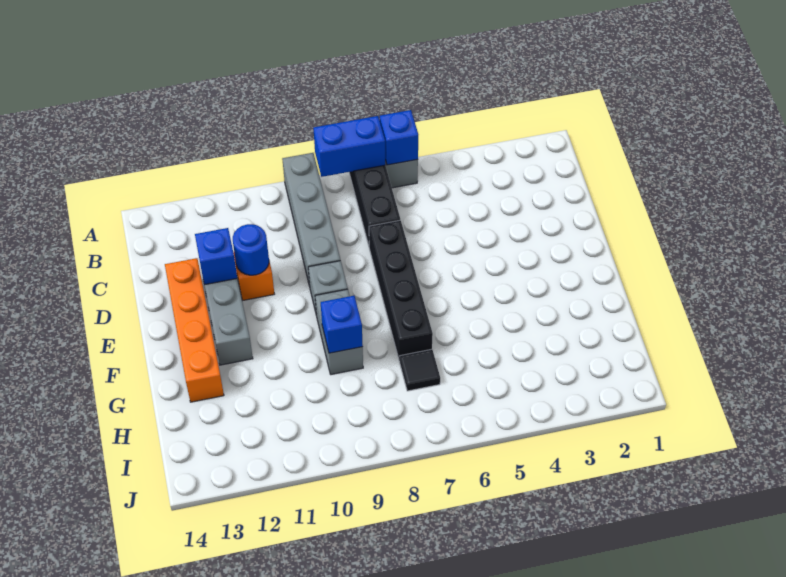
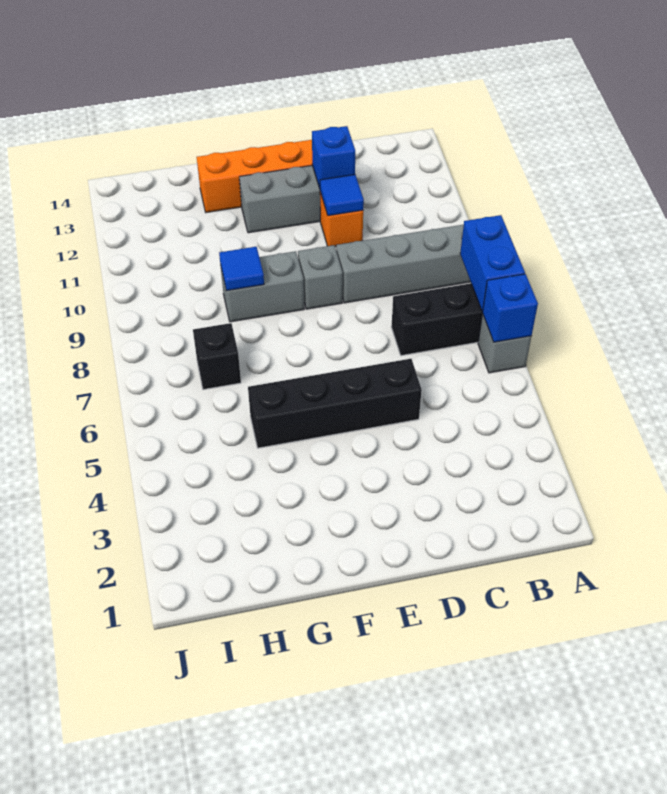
black 1x4 brick [369,220,433,361] -> black 1x4 brick moved to [248,359,422,448]
blue 1x1 round brick [233,224,269,275] -> blue 1x1 tile [320,175,364,216]
blue 1x1 brick [321,296,363,353] -> blue 1x1 tile [219,247,264,291]
black 1x1 tile [400,349,440,391] -> black 1x1 brick [193,323,241,390]

